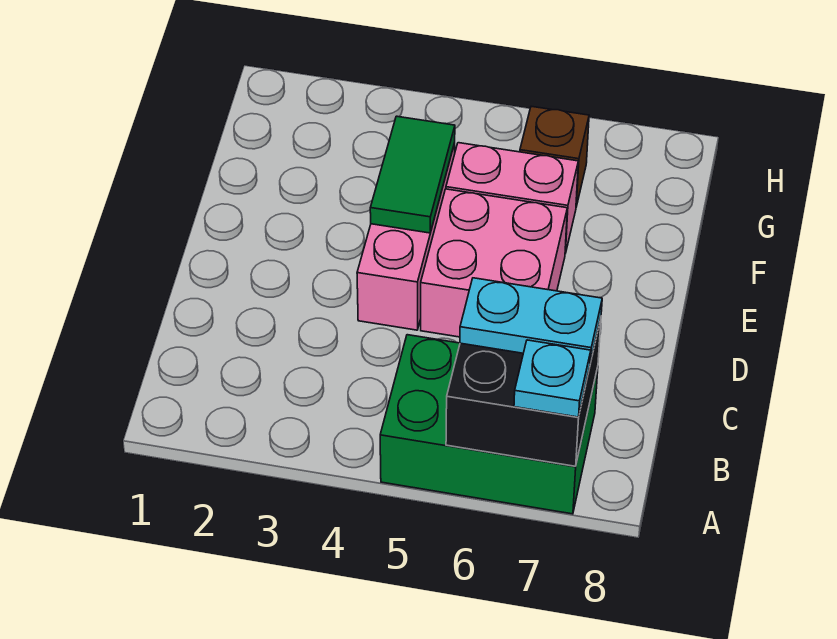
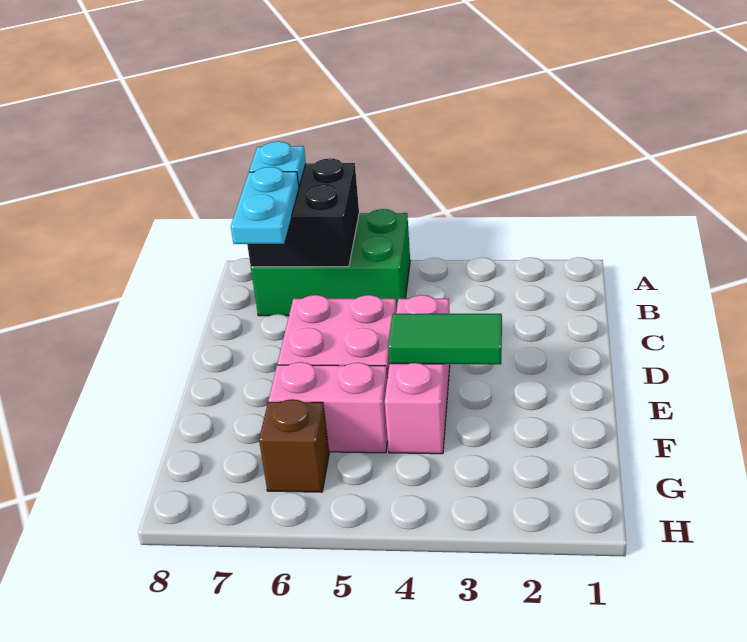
cyan 1x2 plate [460,278,602,363] -> cyan 1x2 plate turned to [231,167,299,244]
green 1x2 tile [370,116,455,233] -> green 1x2 tile turned to [388,314,502,364]

